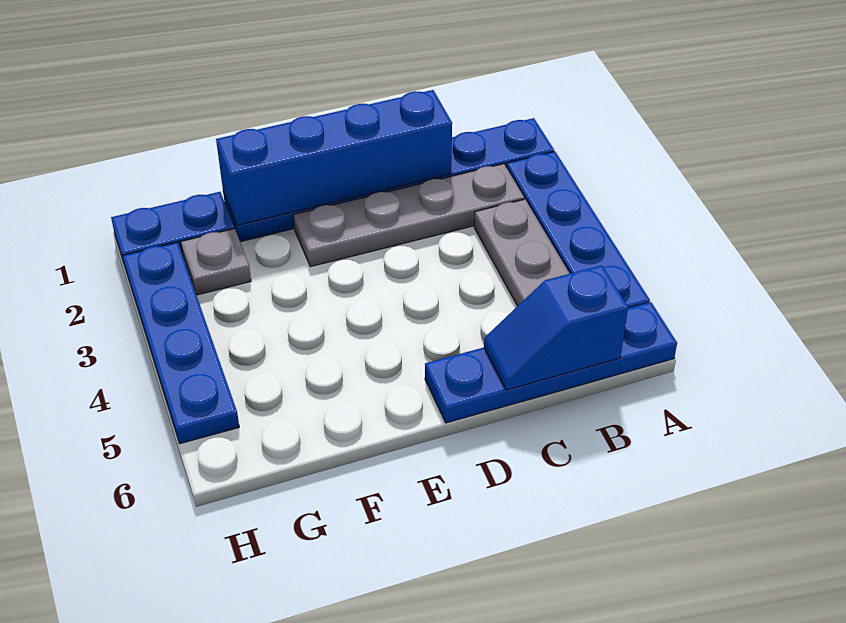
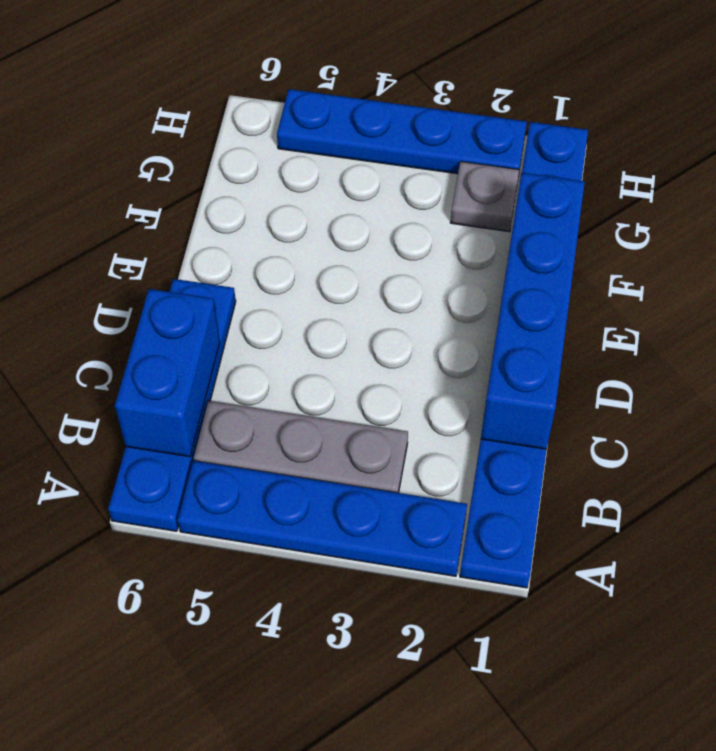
grey 1x4 plate [293,164,524,267] -> none
blue 1x2 slope [484,265,628,390] -> blue 1x2 brick [115,289,220,457]

